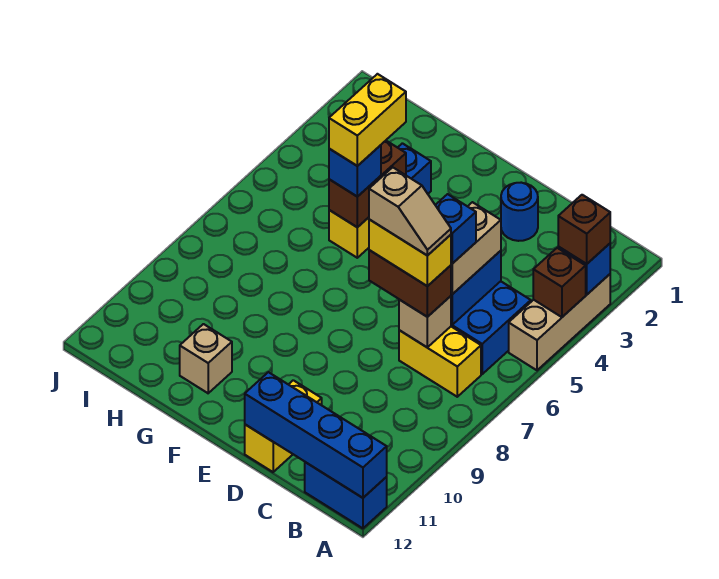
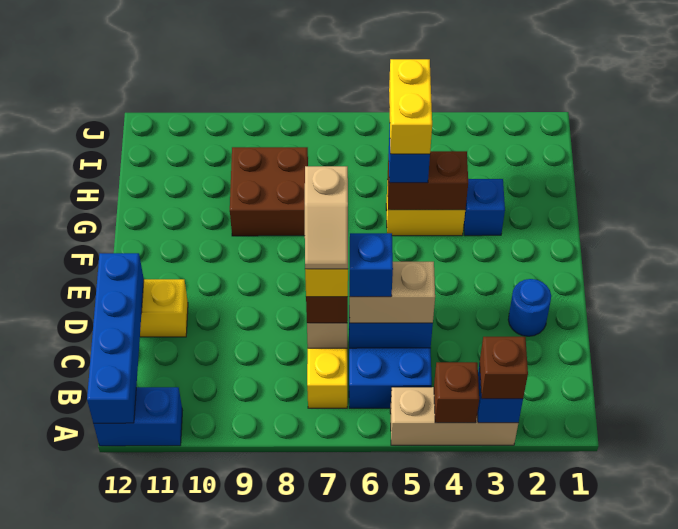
blue 1x2 brick [305,462,387,528] -> blue 1x2 brick turned to [93,387,182,446]
yellow 1x2 brick [329,74,406,166] -> yellow 1x2 brick turned to [389,59,432,154]
none -> brown 2x2 brick [230,147,308,236]
tan 1x1 brick [180,324,232,393] -> none

